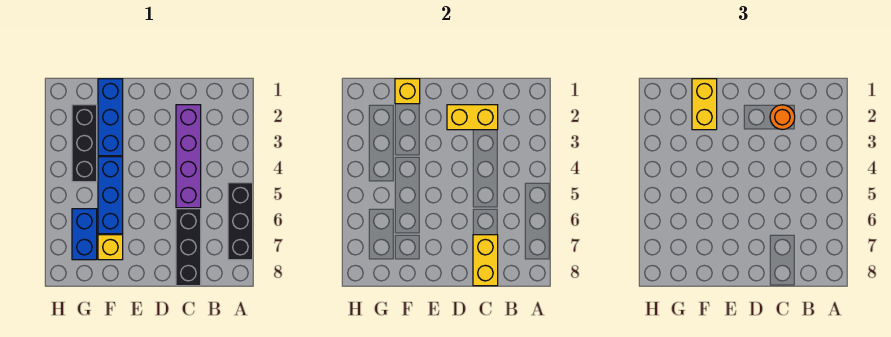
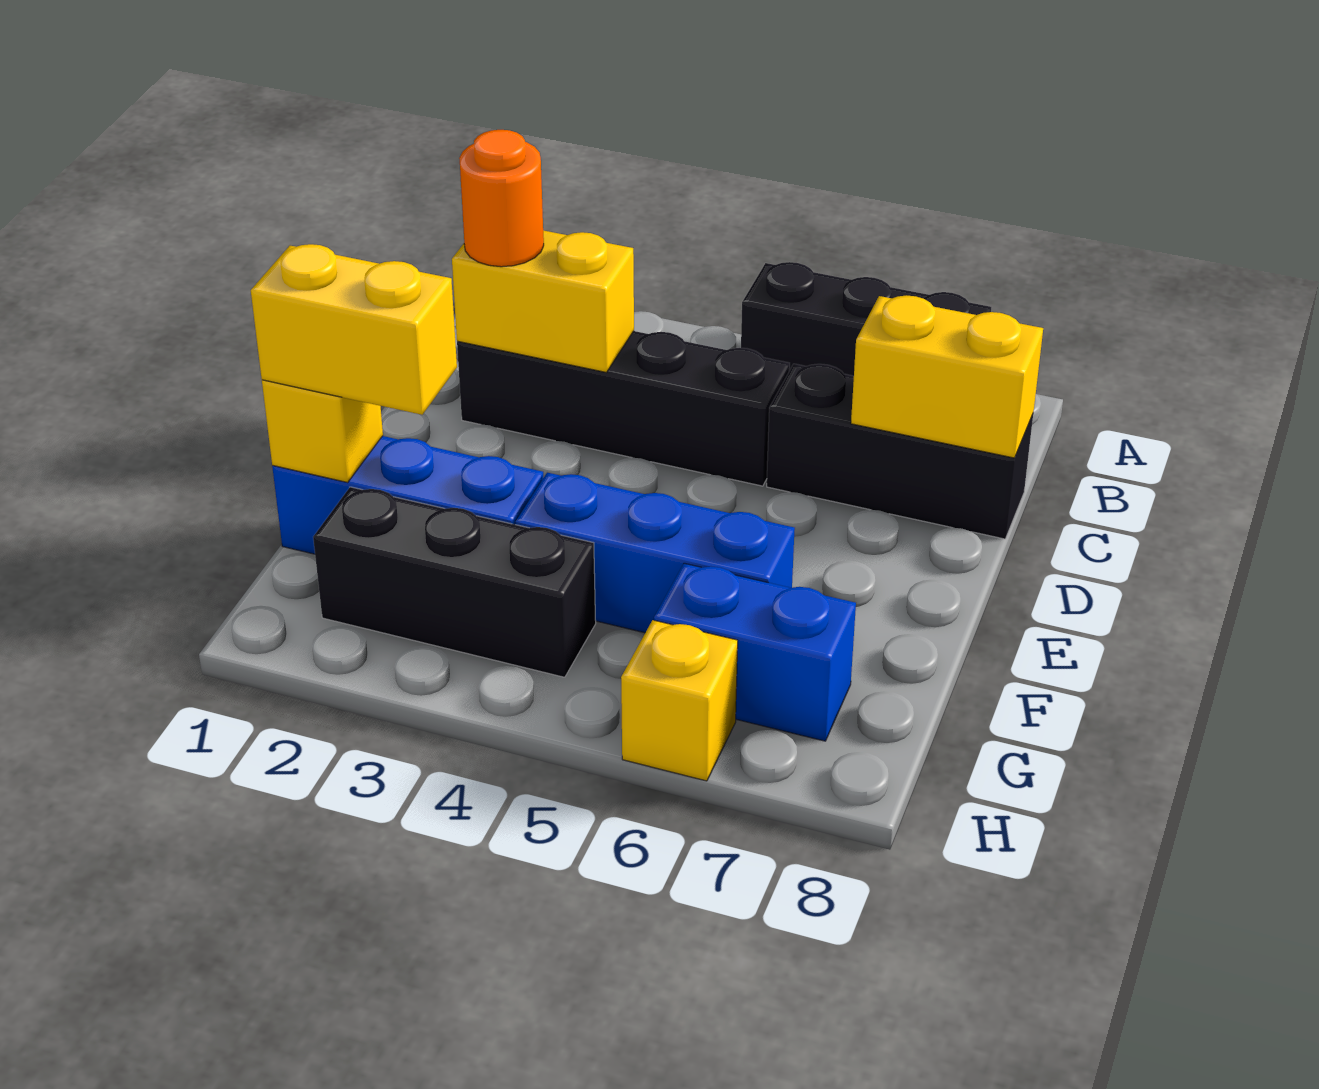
purple 1x4 brick [176,105,201,208] -> black 1x4 brick [457,331,790,486]
yellow 1x2 brick [447,105,498,130] -> yellow 1x2 brick turned to [452,230,634,372]
yellow 1x1 brick [98,235,123,260] -> yellow 1x1 brick moved to [621,620,738,781]

